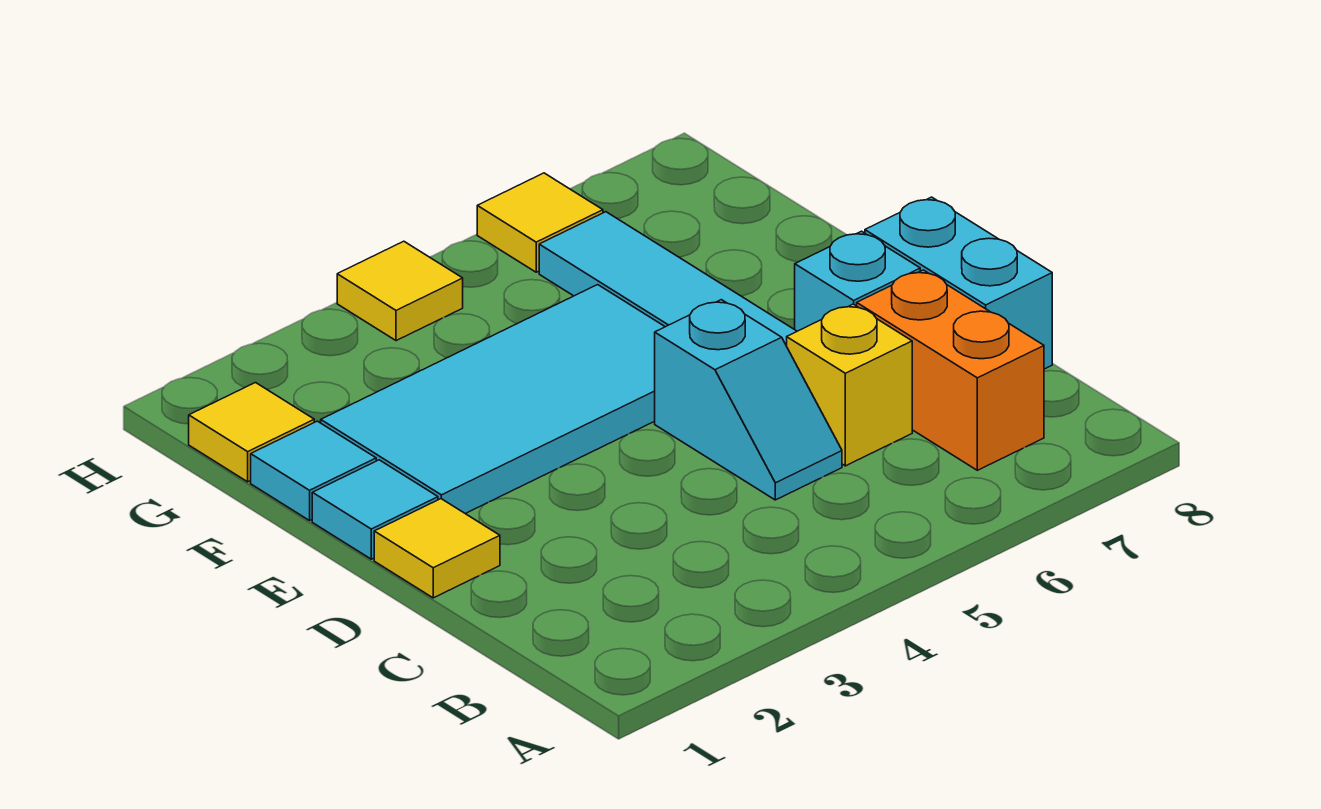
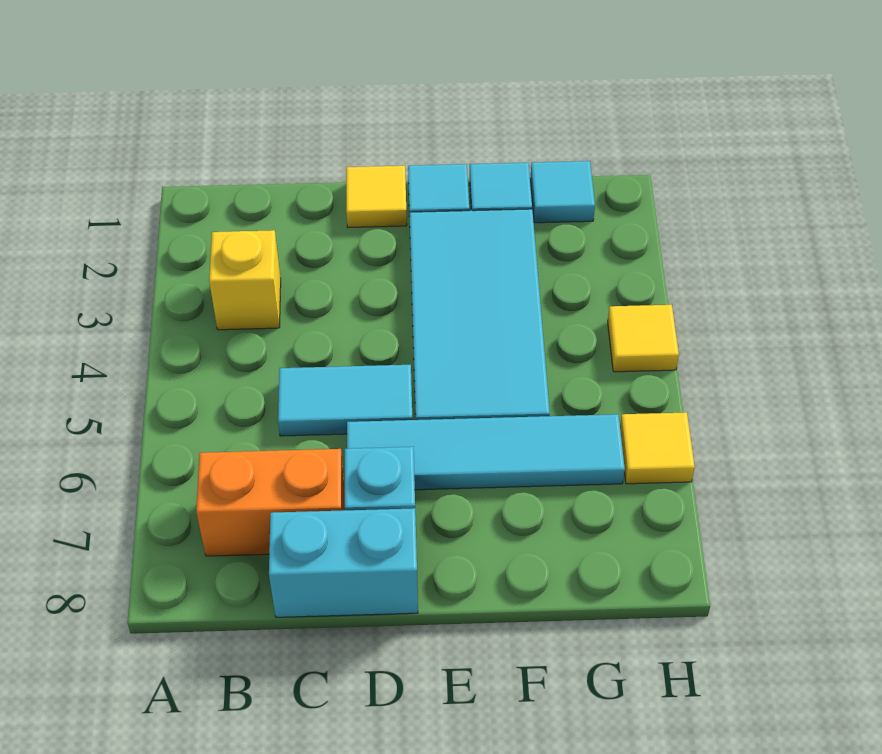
cyan 1x2 slope [655,300,842,500] -> cyan 1x2 tile [278,365,412,436]
yellow 1x1 brick [787,304,912,466] -> yellow 1x1 brick moved to [209,230,281,330]
yellow 1x1 tile [189,383,314,482] -> cyan 1x1 tile [530,161,595,223]

